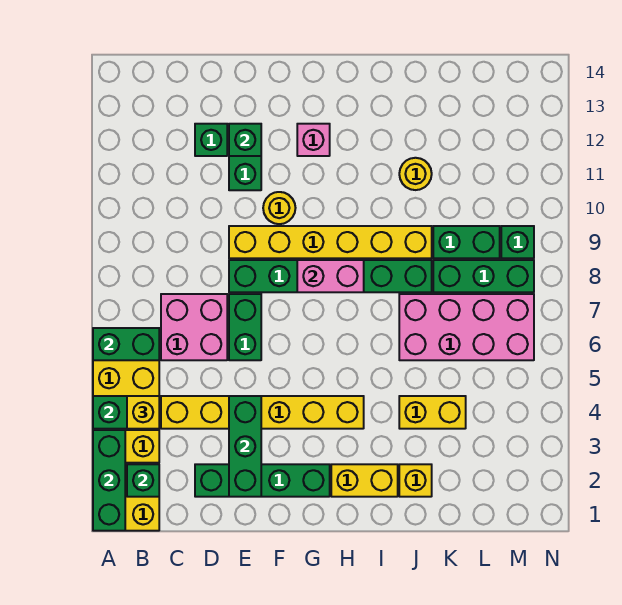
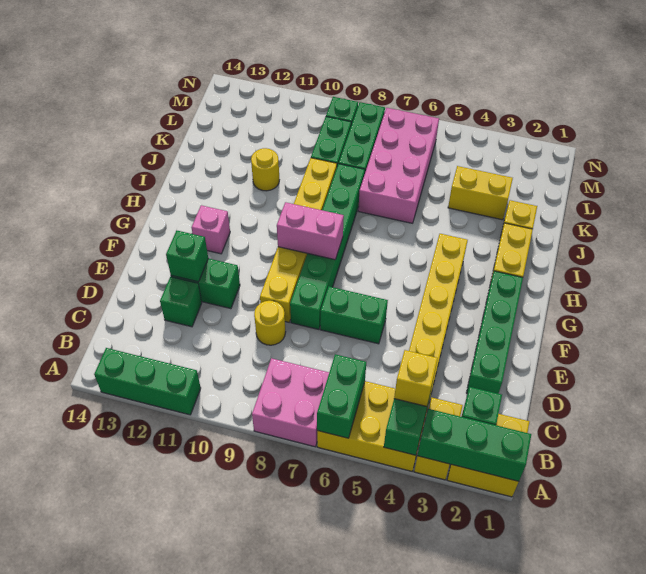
pink 2x2 brick [161,294,227,360] -> pink 2x2 brick moved to [252,358,329,447]
green 1x3 brick [229,396,261,497] -> green 1x3 brick moved to [94,348,201,415]
yellow 1x1 round brick [263,192,295,224] -> yellow 1x1 round brick moved to [254,301,285,345]
pink 1x2 brick [297,260,364,292] -> pink 1x2 brick turned to [277,202,344,260]
yellow 1x2 brick [399,396,466,429] -> yellow 1x2 brick turned to [448,166,513,220]

